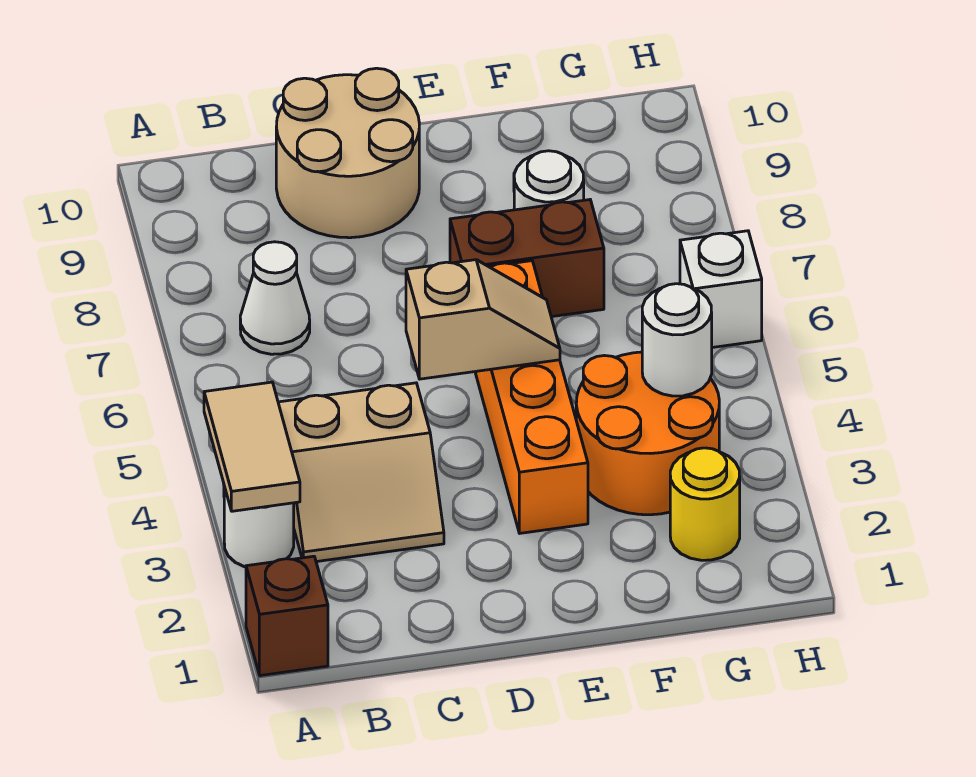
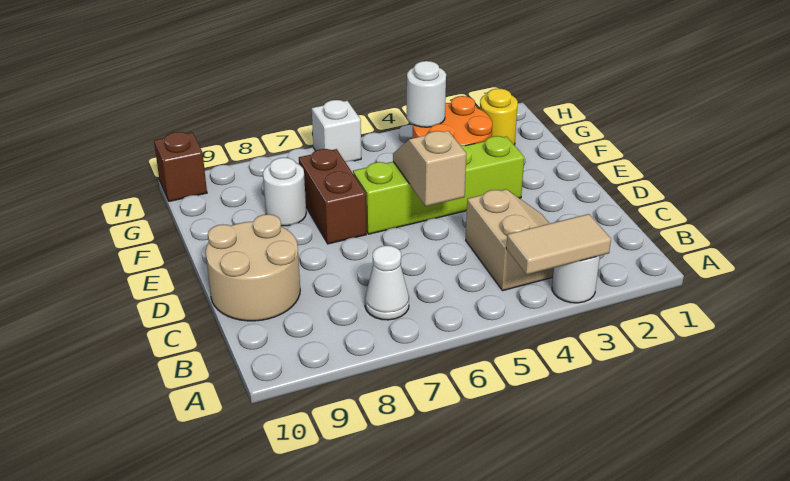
brown 1x1 brick [246,556,328,676] -> brown 1x1 brick moved to [154,132,207,201]
orange 1x4 brick [475,261,588,533] -> lime 1x4 brick [353,136,524,234]

